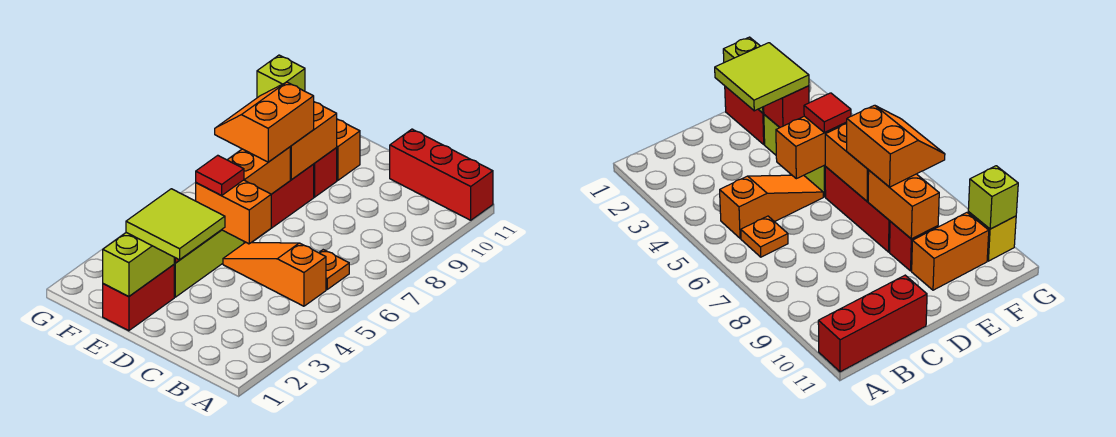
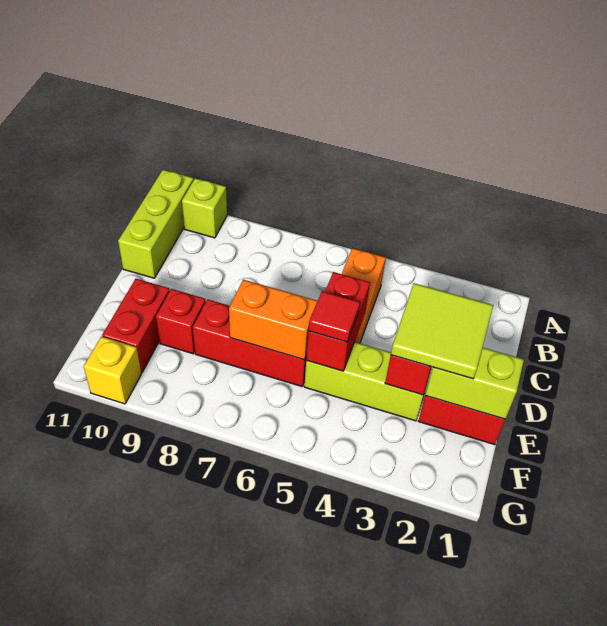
red 1x3 brick [390,129,493,220] -> lime 1x3 brick [118,170,194,278]
orange 1x1 plate [319,250,349,289] -> none
orange 1x2 brick [196,180,271,244] -> red 1x2 brick [306,272,370,371]
orange 2x2 slope [215,82,314,162] -> none
orange 1x2 brick [290,102,337,180] -> none
orange 1x2 brick [336,119,360,180] -> red 1x2 brick [102,279,170,373]
lime 1x1 brick [257,55,305,98] -> lime 1x1 brick moved to [182,178,227,238]

